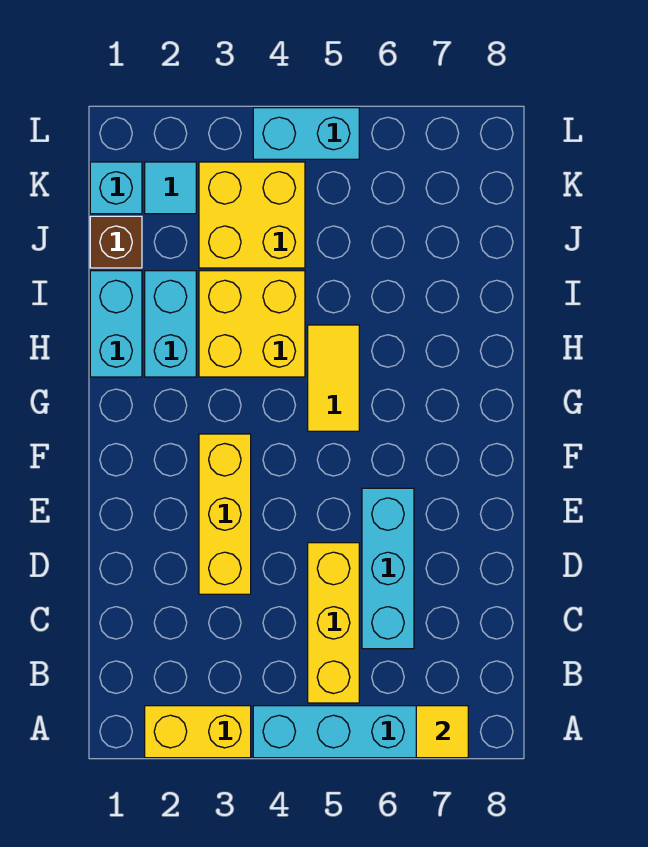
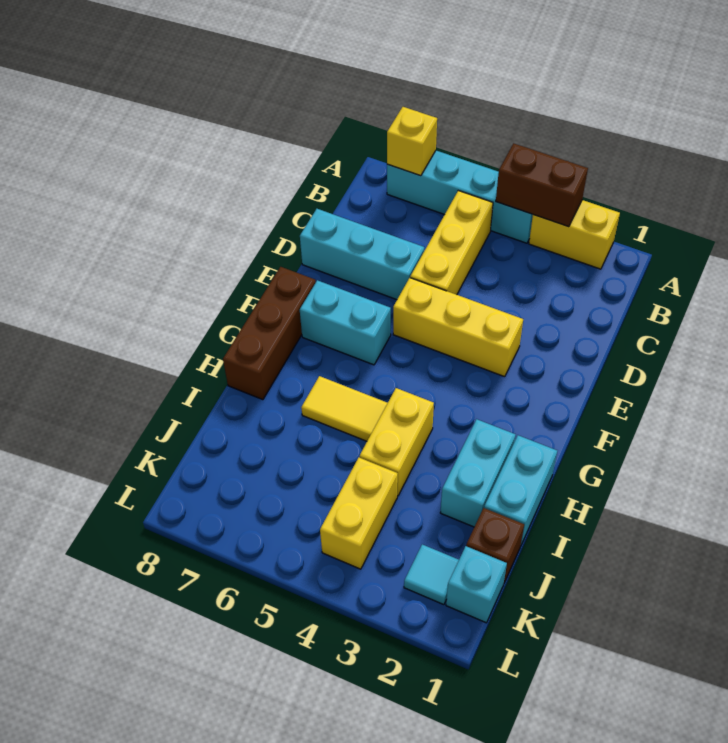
none -> brown 1x2 brick [496,143,588,227]
yellow 1x1 tile [416,706,468,758] -> yellow 1x1 brick [387,107,437,176]
cyan 1x3 brick [362,488,414,649] -> cyan 1x3 brick turned to [300,209,424,300]
yellow 1x3 brick [199,434,251,594] -> yellow 1x3 brick turned to [393,278,523,377]
none -> brown 1x3 brick [223,267,316,400]
yellow 1x2 tile [308,325,359,431] -> yellow 1x2 tile turned to [301,376,387,441]
yellow 2x2 brick [199,271,305,377] -> yellow 1x2 brick [360,388,434,496]
yellow 2x2 brick [199,162,305,268] -> yellow 1x2 brick [320,457,398,569]
cyan 1x2 brick [253,108,359,159] -> cyan 1x2 brick moved to [300,280,391,365]

